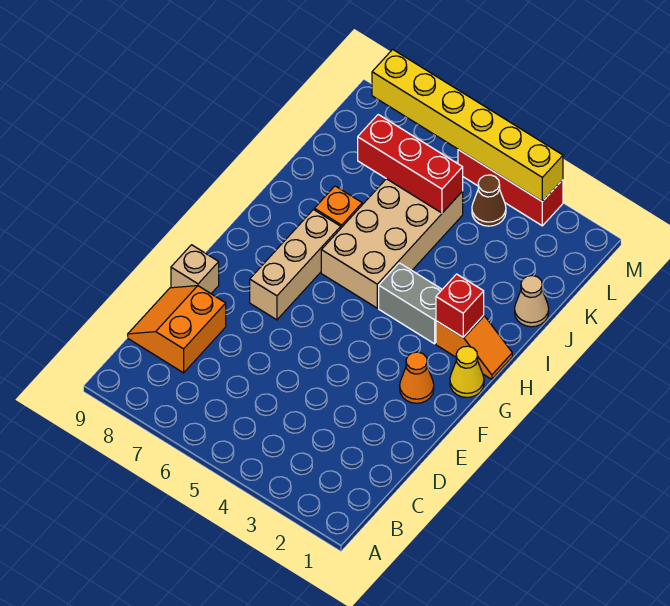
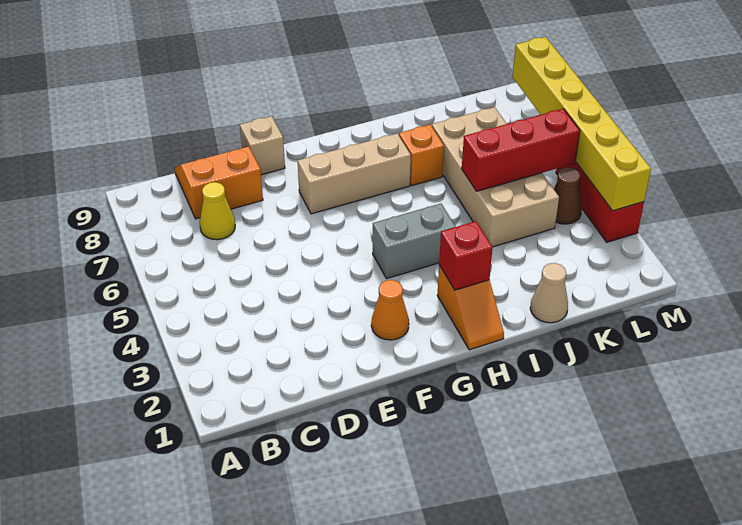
yellow 1x1 cone [450,346,484,398] -> yellow 1x1 cone moved to [200,182,235,240]
grey 1x2 brick [379,263,442,344] -> grey 1x2 brick turned to [373,204,456,279]
tan 2x4 brick [321,179,463,308] -> tan 2x4 brick turned to [432,107,559,247]
red 1x3 brick [358,115,463,213] -> red 1x3 brick turned to [462,109,580,191]

